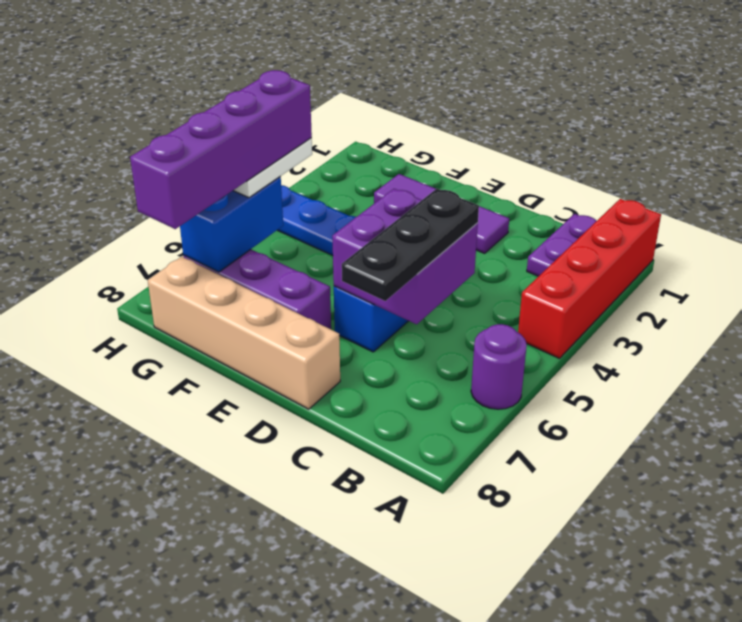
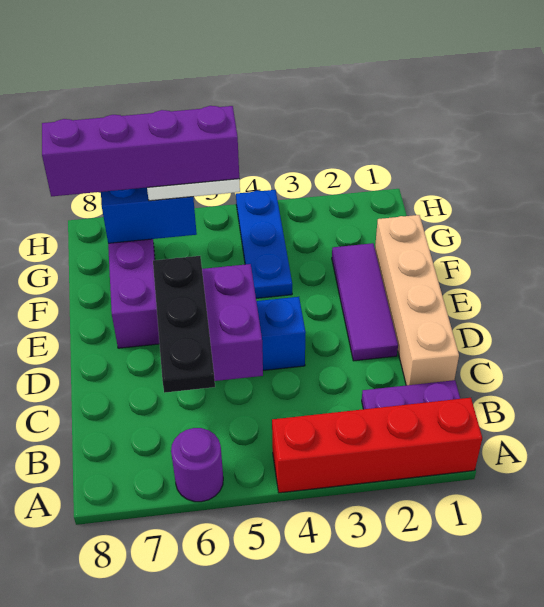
black 1x3 plate [342,189,479,301] -> black 1x3 plate turned to [153,256,215,393]
tan 1x4 brick [148,257,340,409] -> tan 1x4 brick moved to [375,215,459,385]

